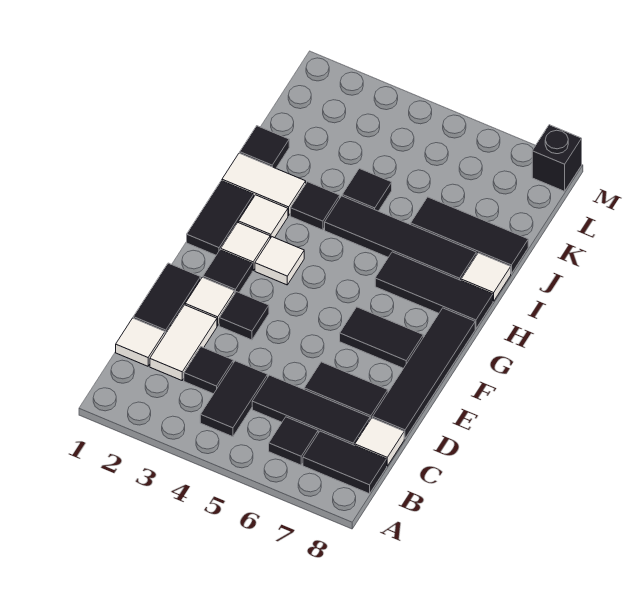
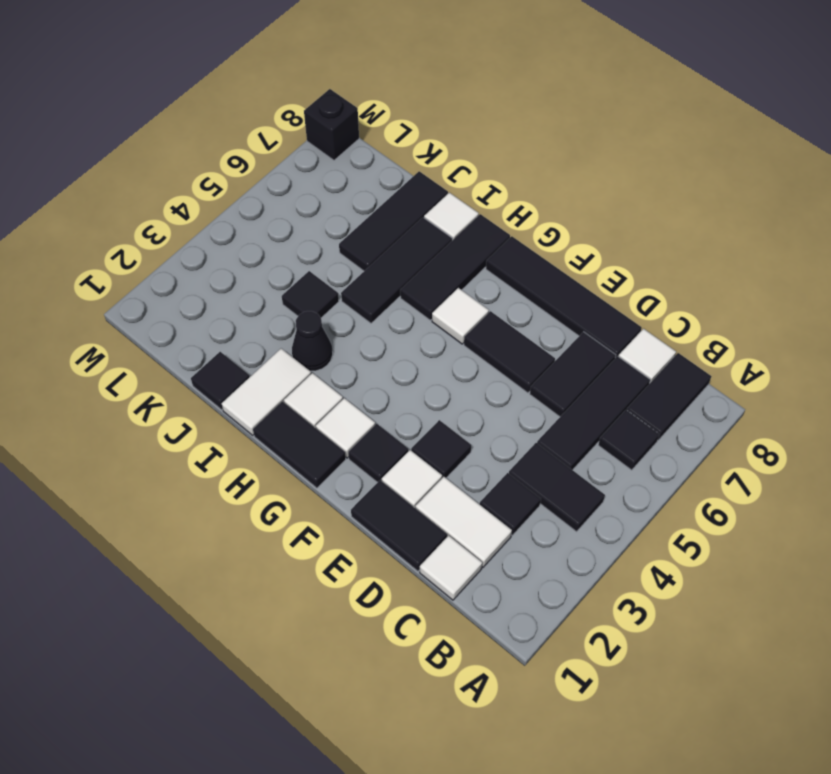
black 1x2 tile [340,307,423,368] -> black 1x2 tile turned to [464,311,555,393]
white 1x1 tile [255,237,304,285] -> white 1x1 tile moved to [432,288,489,344]
black 1x1 tile [290,182,340,230] -> black 1x1 cone [292,311,333,371]
black 1x4 tile [325,196,476,280] -> black 1x3 tile [341,217,452,323]

